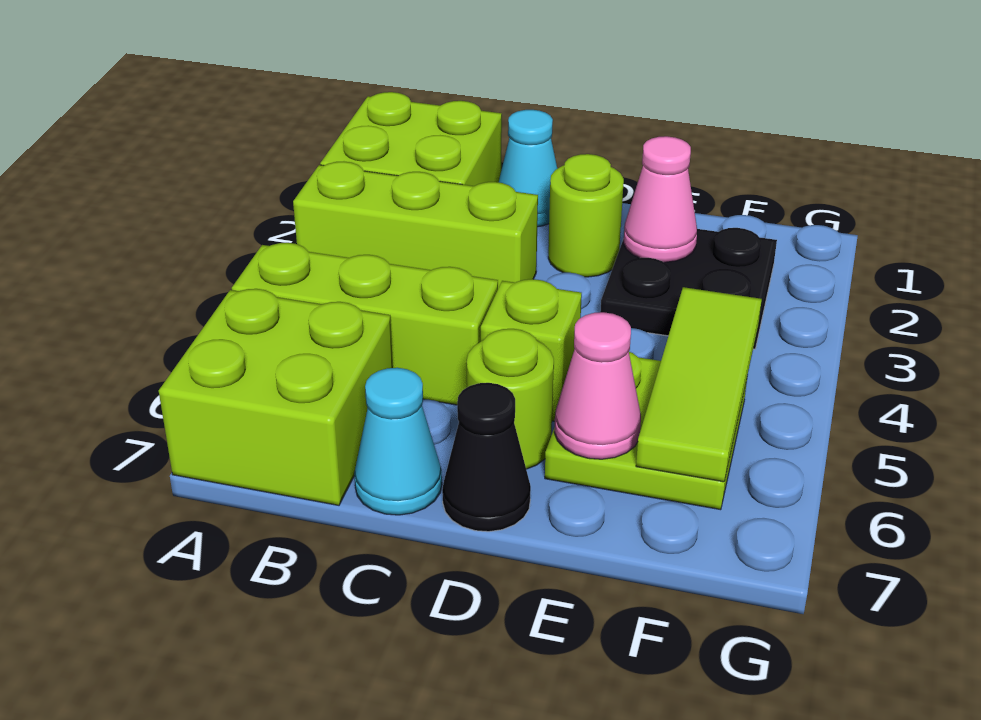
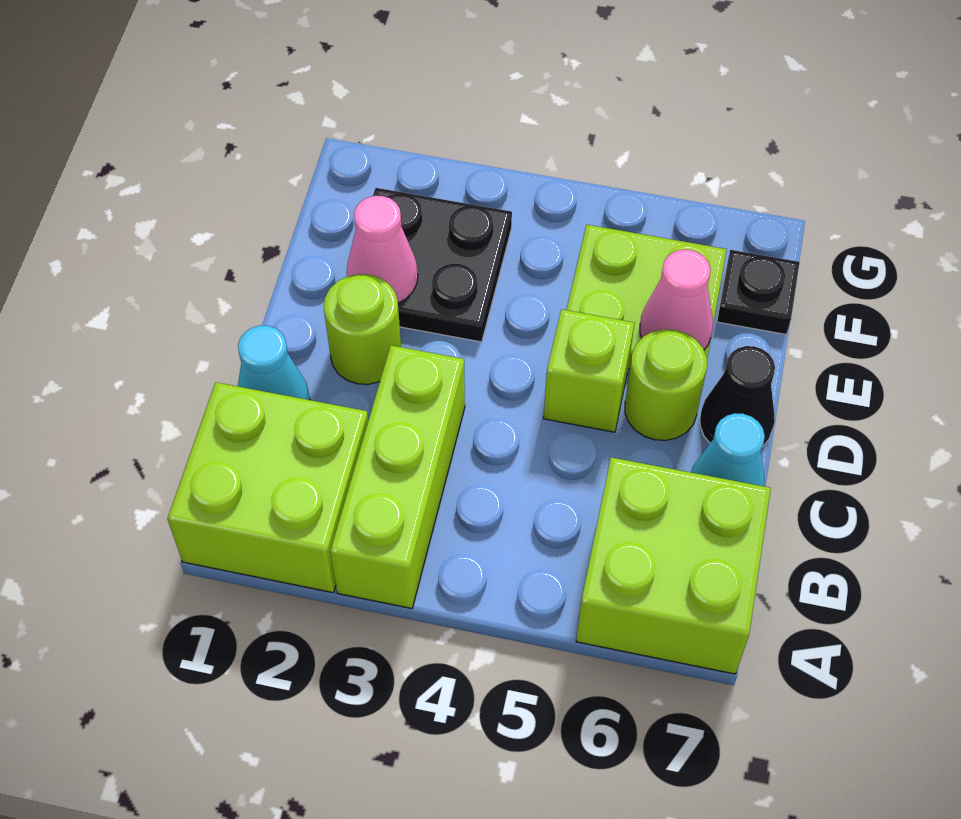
lime 1x3 brick [232,243,498,405] -> none
lime 1x3 tile [636,287,762,482] -> none
none -> black 1x1 plate [717,250,800,334]

